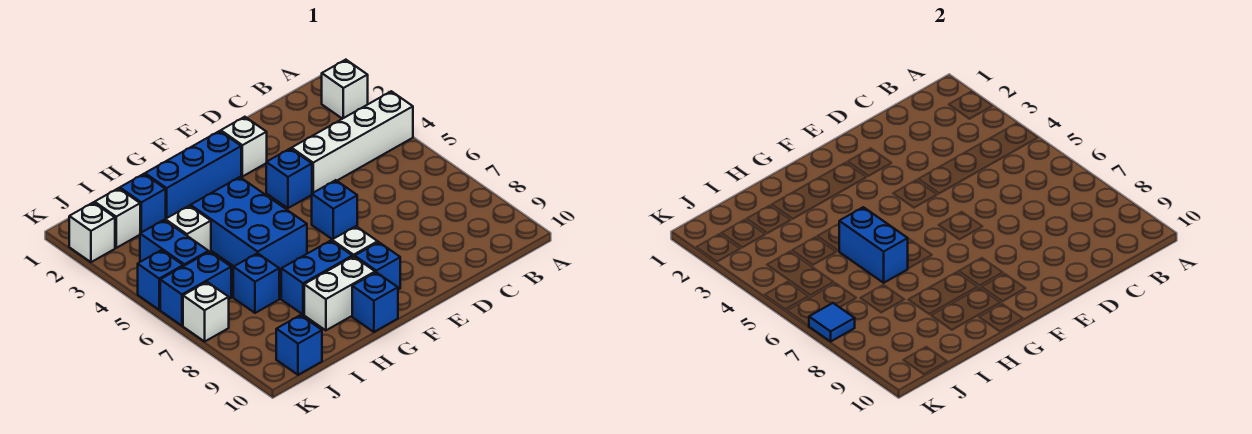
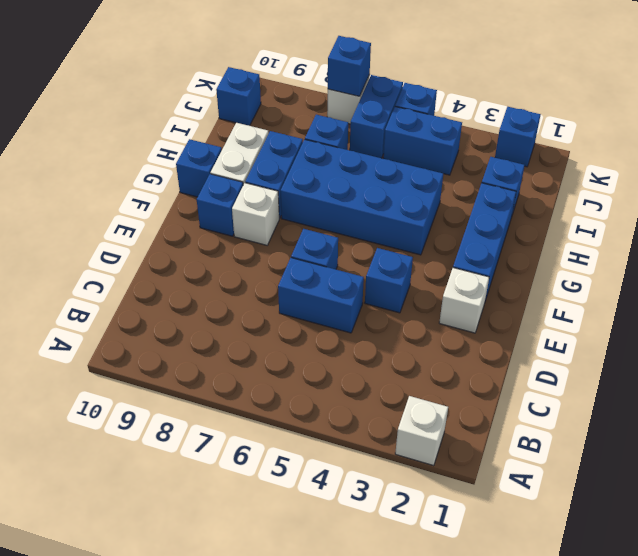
white 1x4 brick [292,91,413,193] -> none
blue 2x3 brick [191,177,307,271] -> blue 2x4 brick [281,139,443,255]
blue 1x2 brick [839,207,908,283] -> blue 1x2 brick moved to [278,258,364,333]
white 1x1 brick [165,206,211,252] -> none
white 1x1 brick [95,188,140,248] -> none
white 1x1 brick [69,202,115,262] -> blue 1x1 brick [495,107,541,167]
blue 1x1 tile [809,303,855,341] -> blue 1x1 brick [328,36,371,96]

